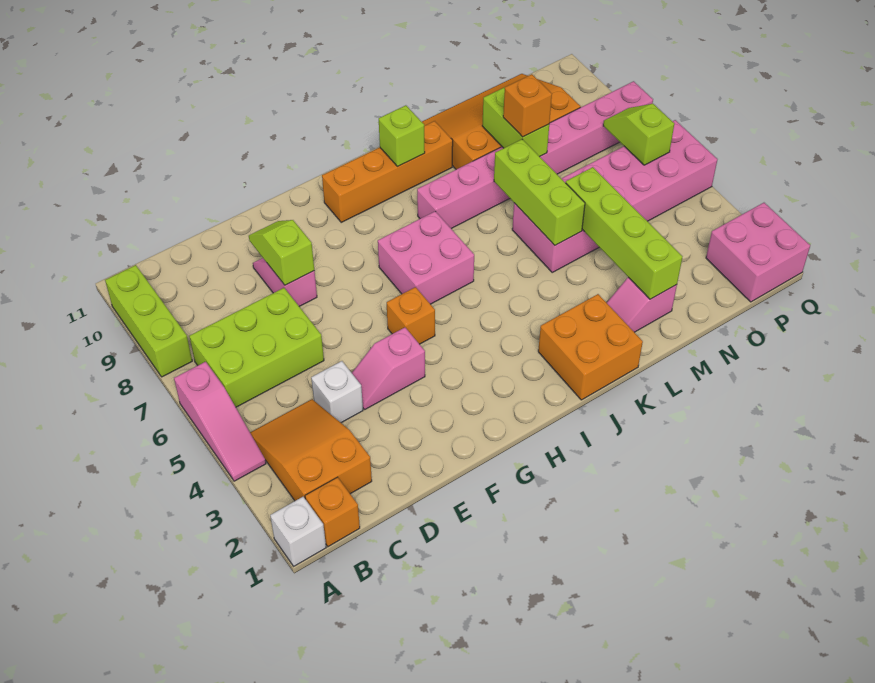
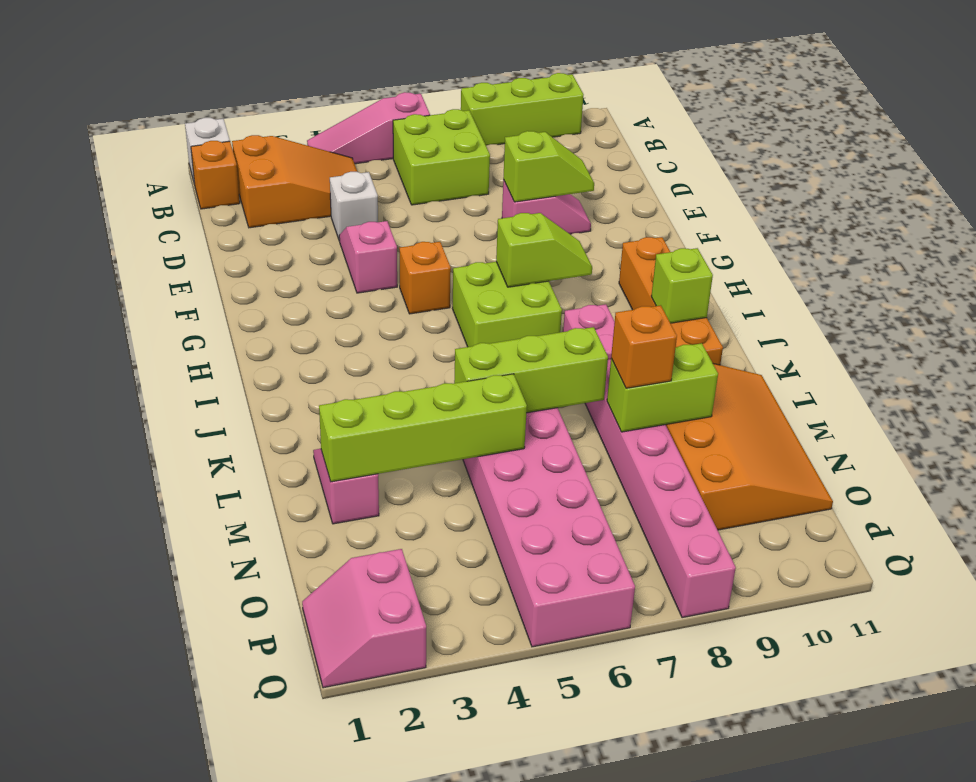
lime 2x3 brick [189,288,324,407] -> lime 2x2 brick [393,109,490,205]
pink 2x2 brick [378,211,474,304] -> lime 2x2 brick [453,262,562,347]
orange 2x2 brick [538,294,643,400] -> none
pink 2x2 brick [706,203,810,302] -> pink 2x2 slope [302,549,426,688]
lime 1x2 slope [603,104,674,165] -> lime 1x2 slope moved to [496,213,592,287]

